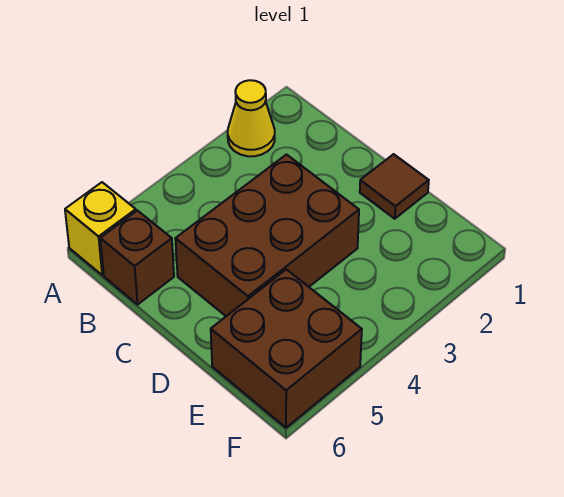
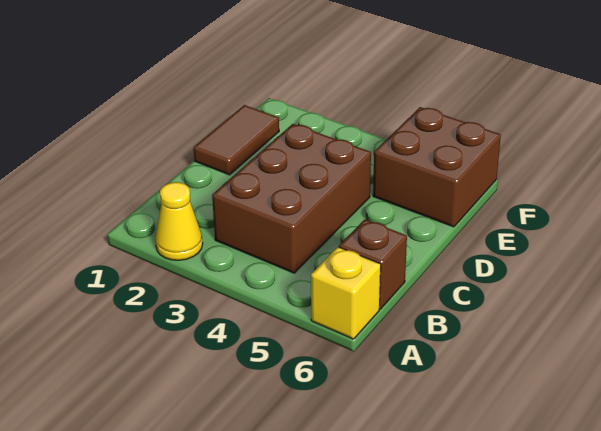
brown 2x3 brick [175,155,359,316] -> brown 2x3 brick turned to [212,124,371,273]
brown 1x1 tile [360,154,429,219] -> brown 1x2 tile [194,105,279,175]

